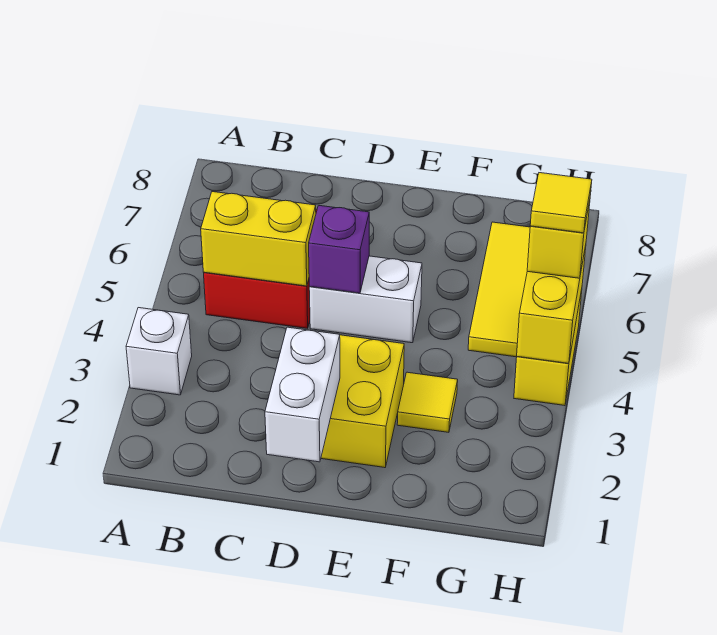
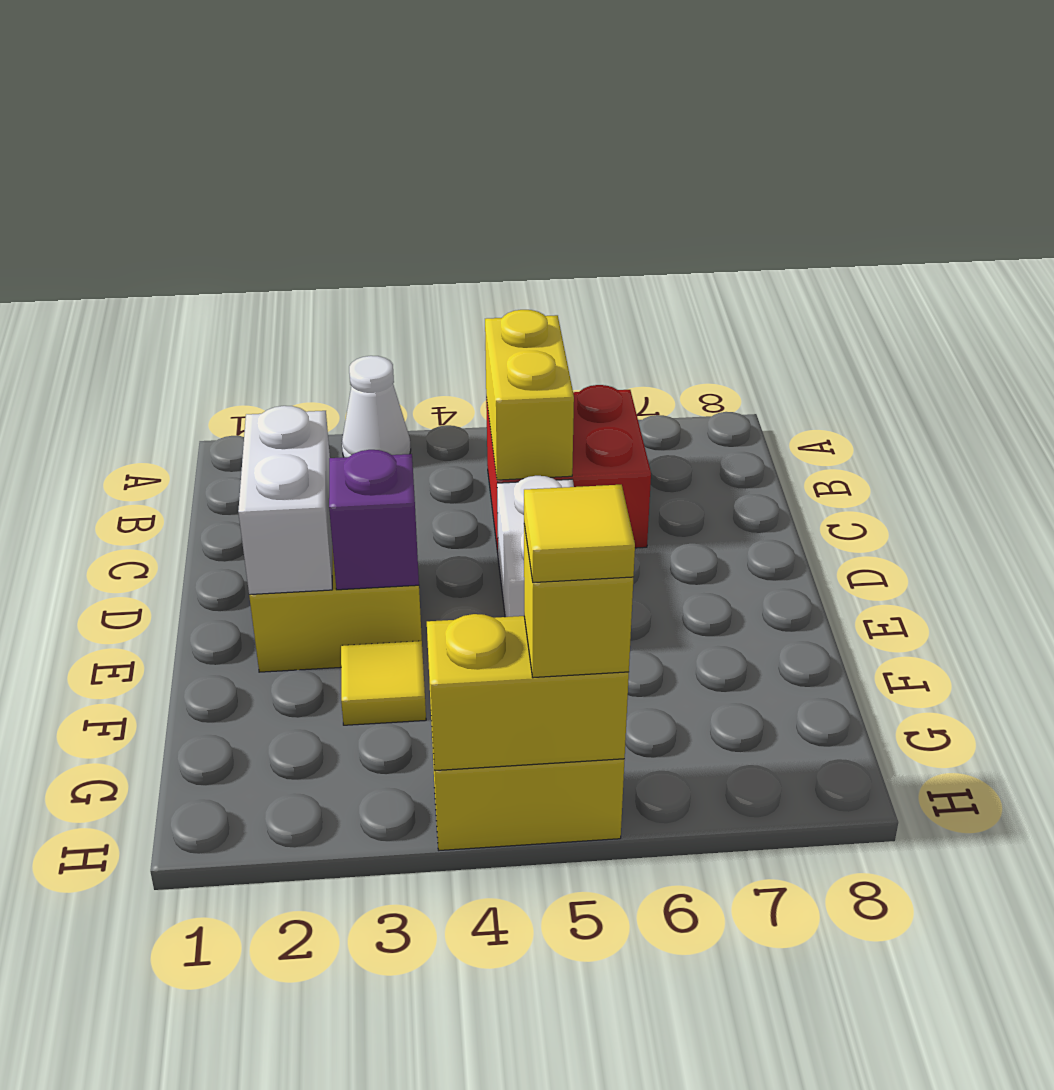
white 1x1 brick [126,308,192,395] -> white 1x1 cone [342,356,411,457]
white 1x2 brick [265,327,340,462] -> white 1x2 brick turned to [238,406,332,595]
purple 1x1 brick [309,205,369,293] -> purple 1x1 brick moved to [329,450,419,590]
yellow 1x3 tile [468,222,530,357] -> none

